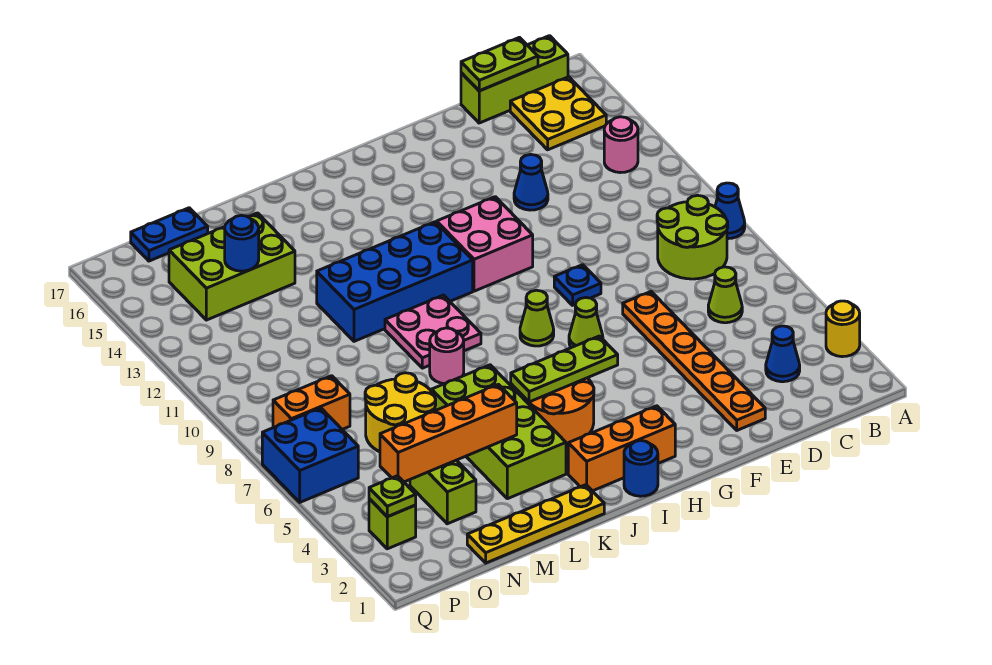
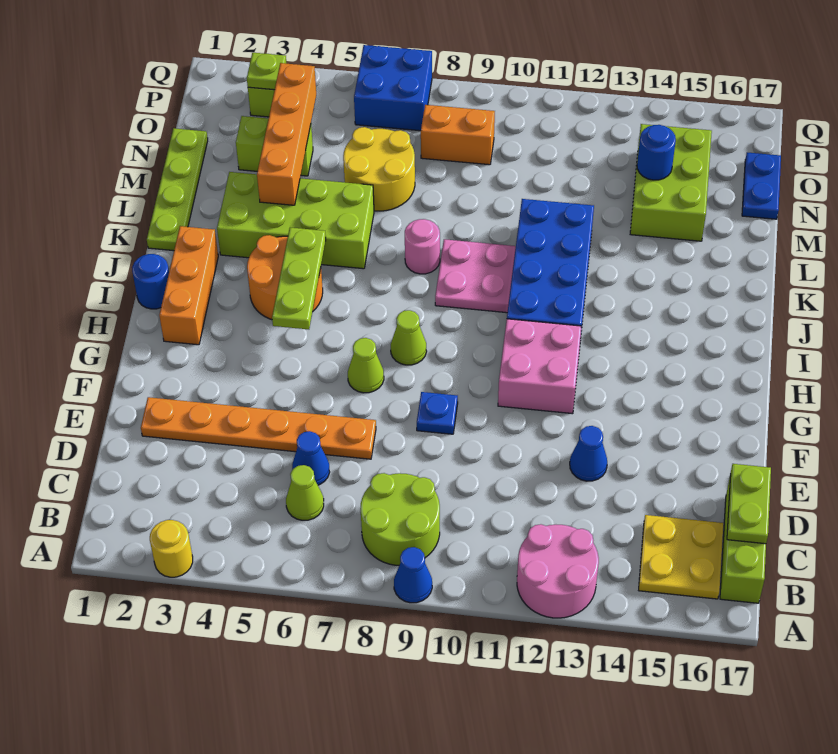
pink 1x1 round brick [604,117,638,173] -> pink 2x2 round brick [517,524,599,618]
blue 1x1 cone [766,326,800,382] -> blue 1x1 cone moved to [292,431,330,485]
yellow 1x4 plate [467,485,604,563] -> lime 1x4 plate [147,128,208,251]
orange 1x2 brick [273,376,350,429] -> orange 1x2 brick turned to [421,105,495,165]

